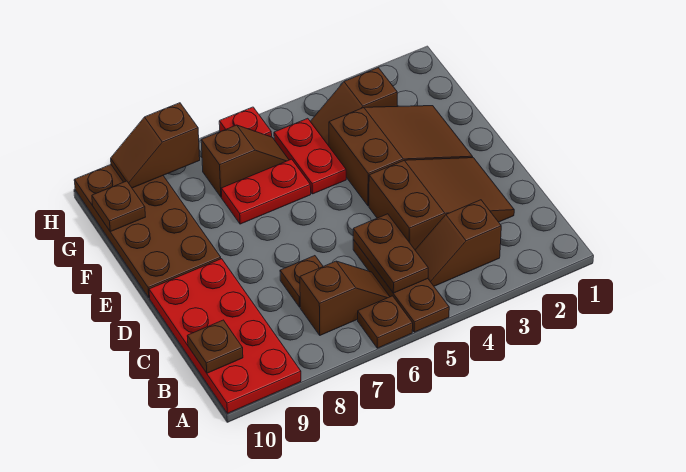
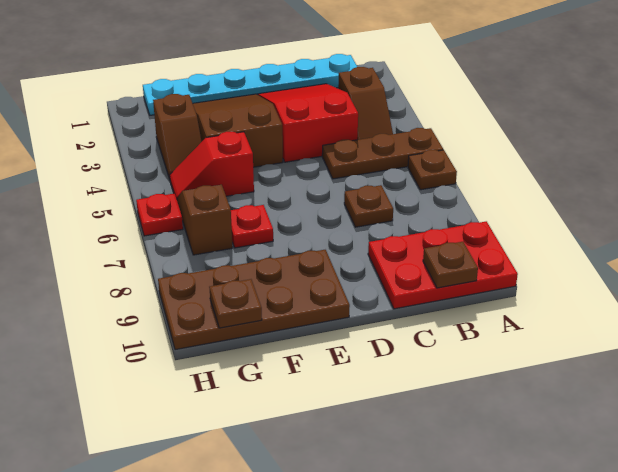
red 2x4 plate [149,259,301,413] -> red 2x3 plate [368,221,518,309]
none -> cyan 1x6 plate [143,54,357,115]
brown 1x2 plate [353,214,428,293] -> none
brown 1x2 slope [300,261,390,335] -> none
brown 2x3 slope [369,158,514,250] -> red 2x3 slope [258,84,358,162]
red 1x2 plate [274,118,346,194] -> red 1x2 slope [170,132,254,199]
red 1x2 plate [221,159,311,224] -> red 1x1 plate [231,205,273,248]
brown 1x2 slope [111,103,200,188] -> none

